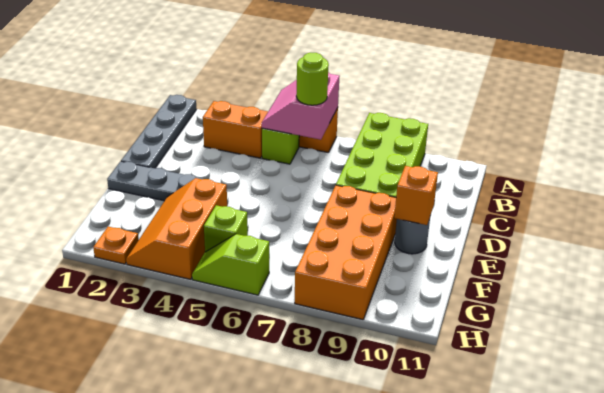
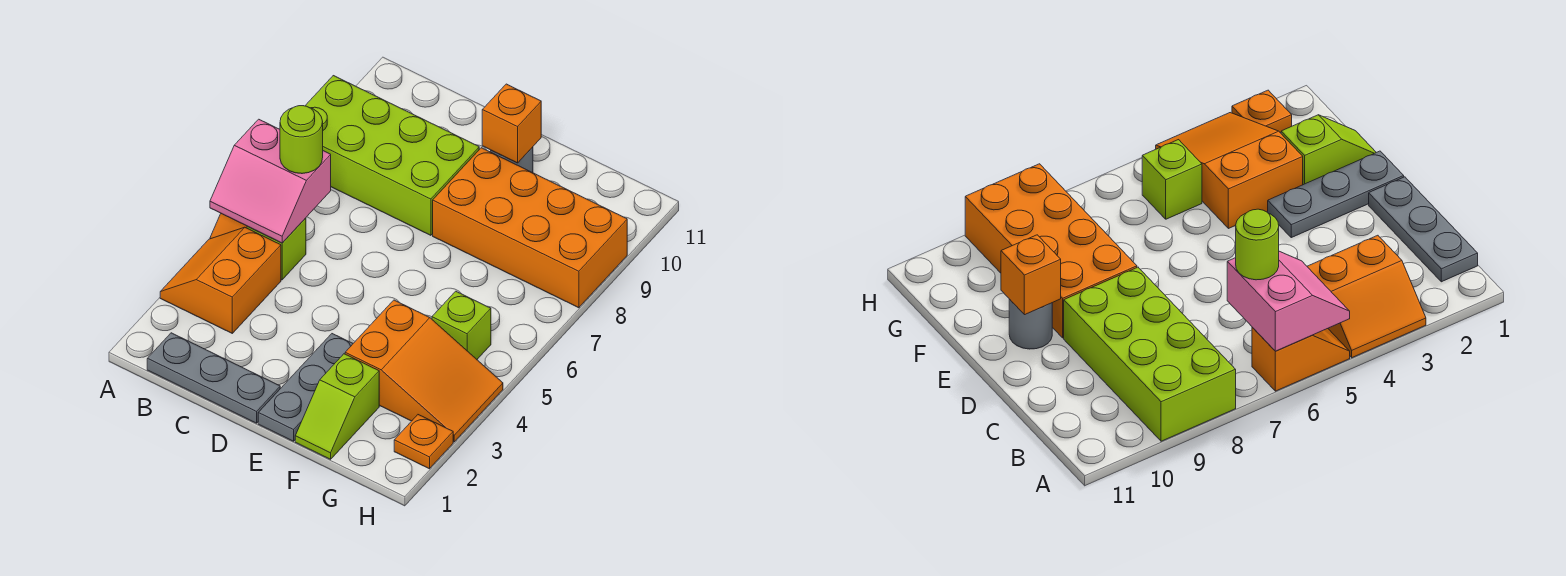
grey 1x4 plate [121,95,196,168] -> grey 1x3 plate [147,333,280,423]
orange 2x3 slope [126,178,227,279] -> orange 2x3 slope turned to [345,300,503,442]
lime 1x2 slope [192,234,269,295] -> lime 1x2 slope moved to [295,354,379,459]

